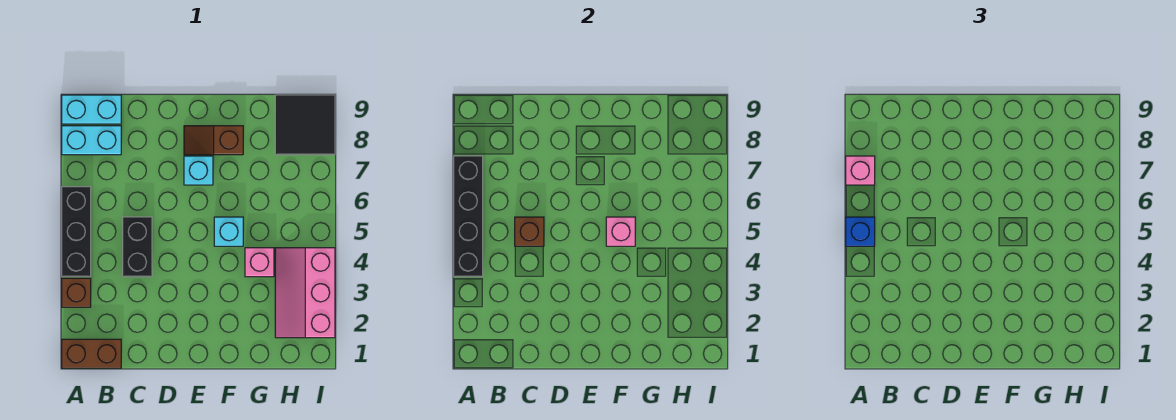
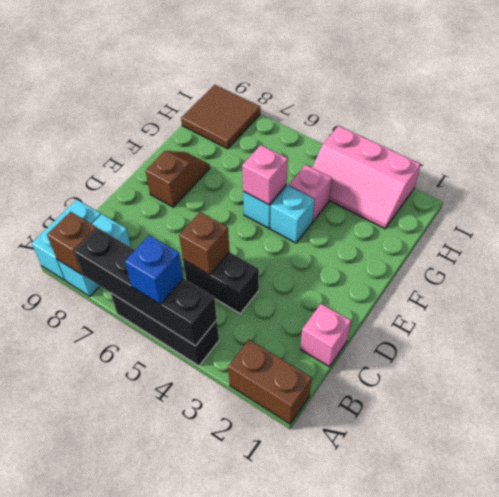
brown 1x2 brick [62,339,121,368] -> brown 1x2 brick turned to [228,340,312,424]
brown 1x1 brick [62,278,91,307] -> brown 1x1 brick moved to [47,212,97,274]
pink 1x1 brick [846,156,875,185] -> pink 1x1 brick moved to [300,304,351,367]
cyan 1x1 brick [184,156,213,185] -> cyan 1x1 brick moved to [270,185,315,243]
brown 1x2 slope [184,126,243,155] -> brown 1x2 slope turned to [146,151,210,207]
black 2x2 tile [275,95,335,155] -> brown 2x2 tile [181,85,260,149]

